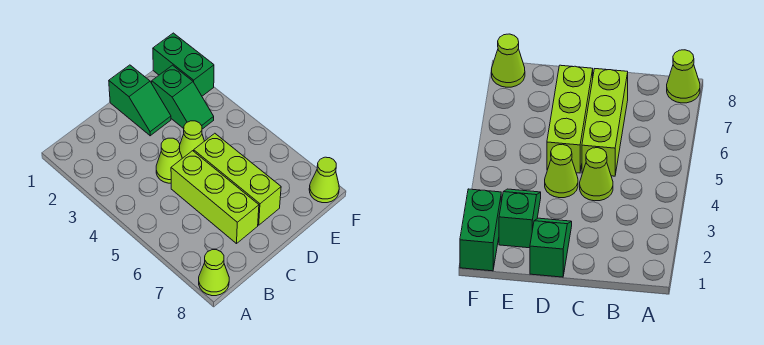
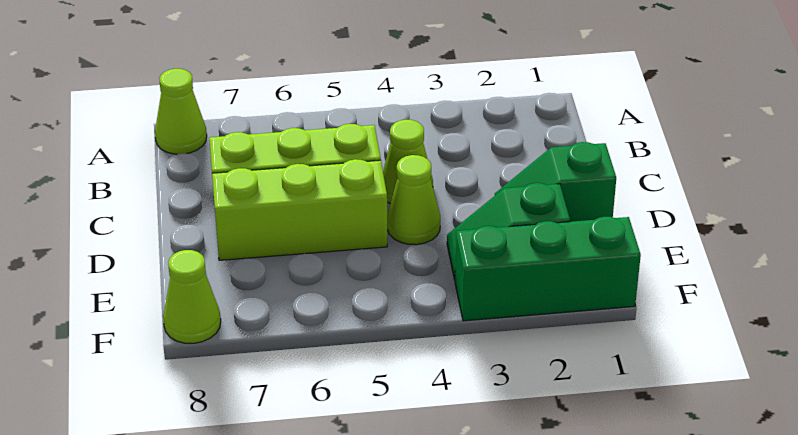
green 1x2 brick [153,33,214,96] -> green 1x3 brick [455,217,641,321]

